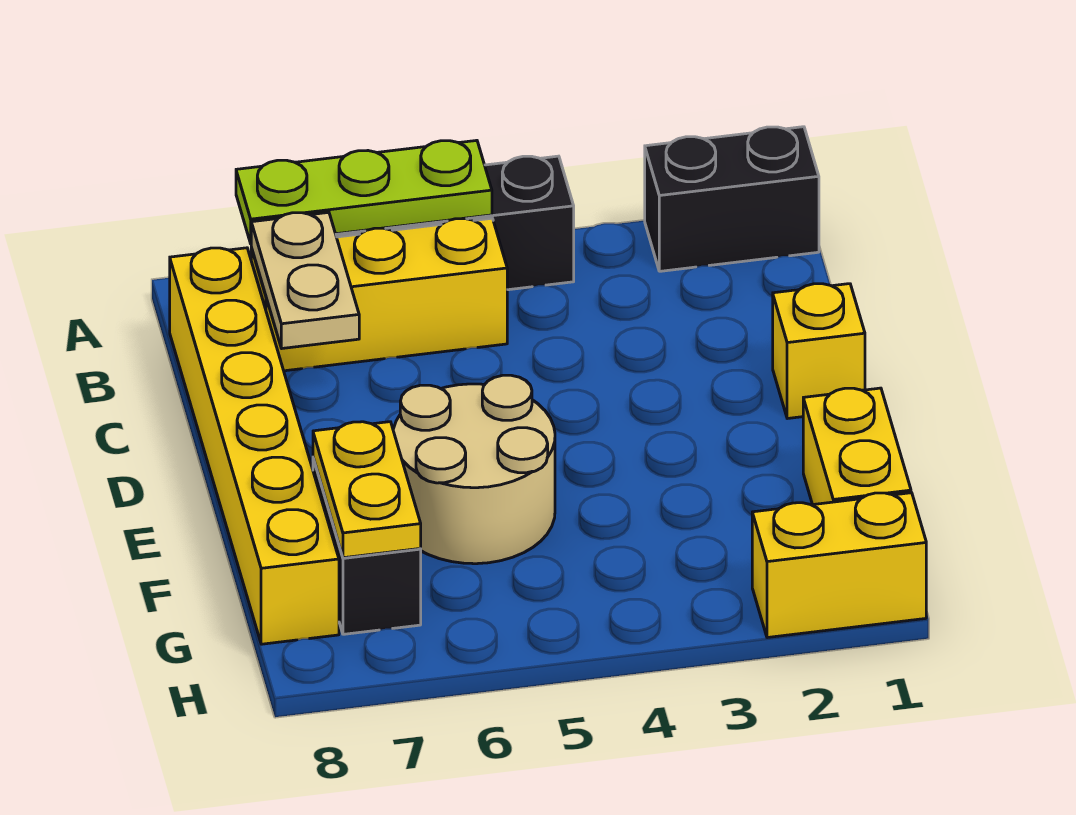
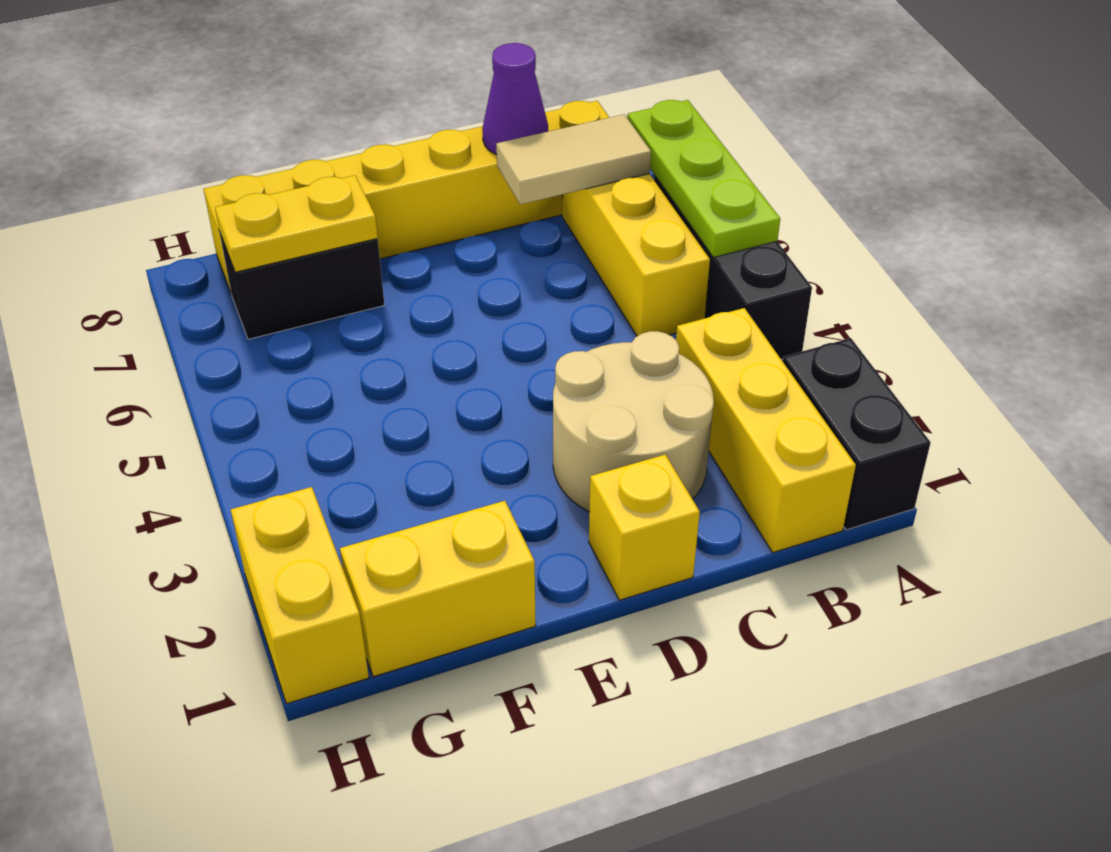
none -> yellow 1x3 brick [676,308,856,553]
tan 1x2 plate [251,212,359,348] -> tan 1x2 tile [496,114,651,204]
none -> purple 1x1 cone [482,43,548,155]
tan 2x2 round brick [393,375,555,564] -> tan 2x2 round brick moved to [553,331,714,512]

